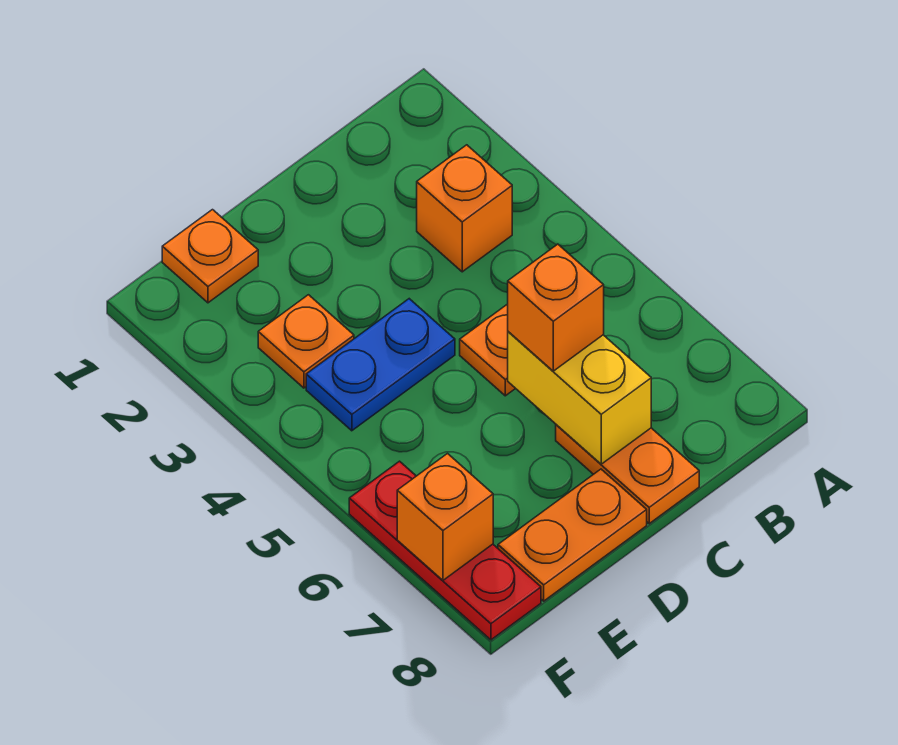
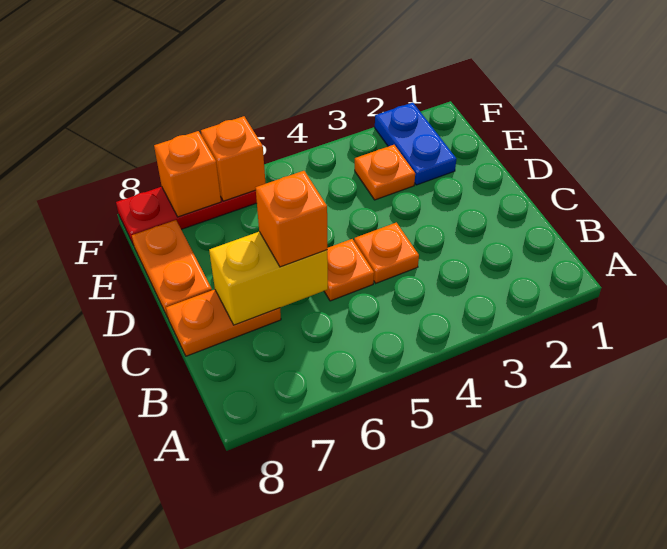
orange 1x1 brick [417,145,512,272] -> orange 1x1 brick moved to [201,116,266,201]
blue 1x2 plate [306,299,455,431] -> blue 1x2 plate moved to [375,103,456,185]
orange 1x1 plate [162,210,258,303] -> orange 1x1 plate moved to [354,223,419,283]

